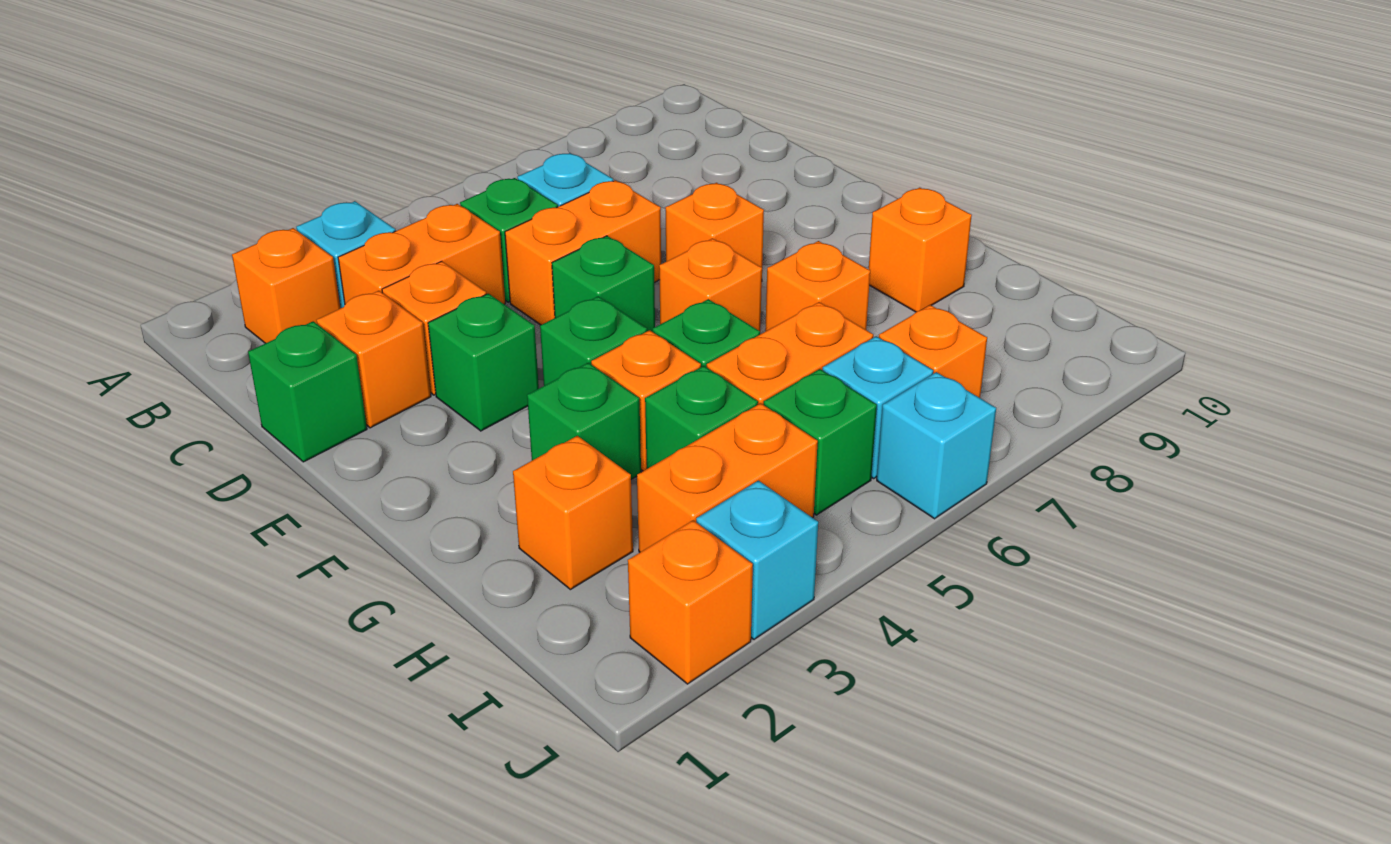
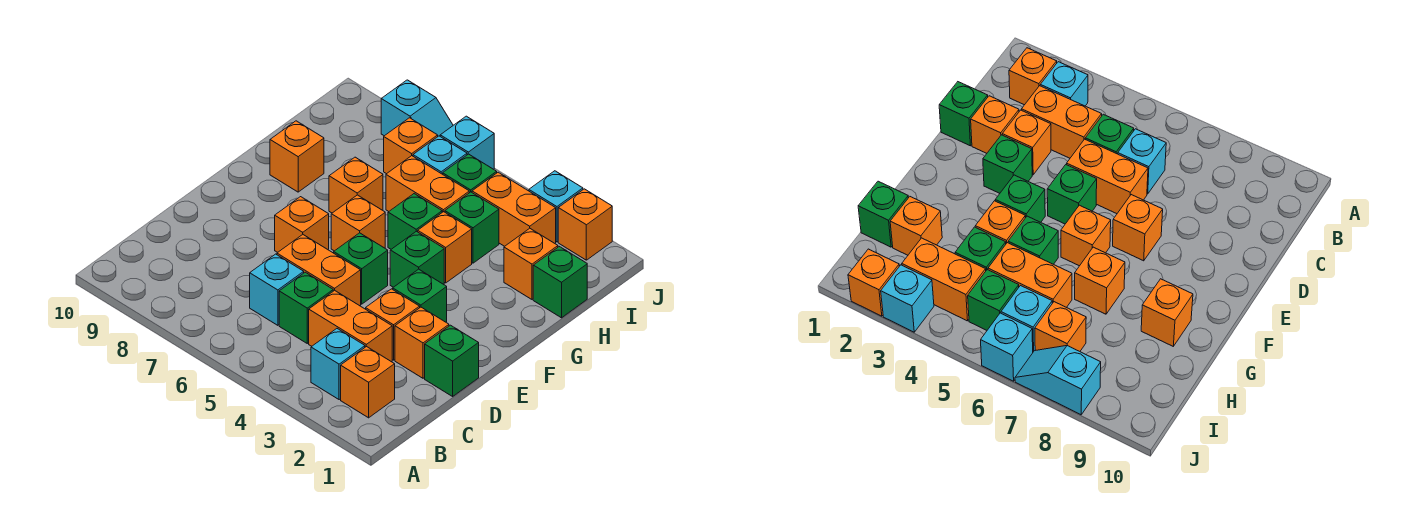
green 1x1 brick [527,363,641,479] -> green 1x1 brick moved to [533,247,587,318]
none -> cyan 1x2 slope [381,80,453,136]

